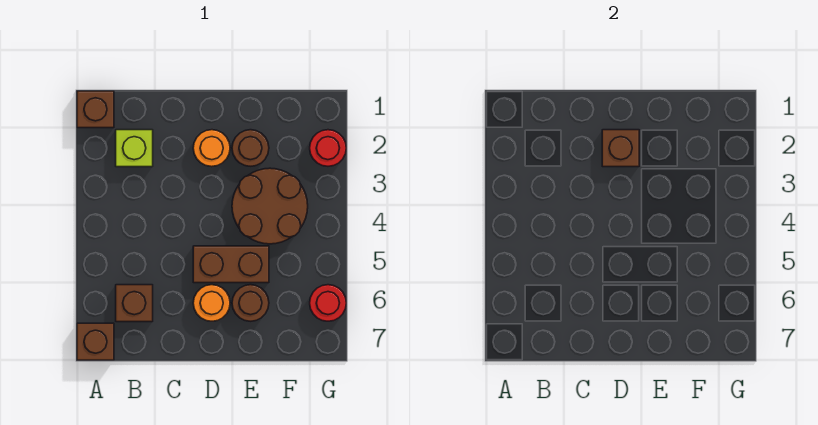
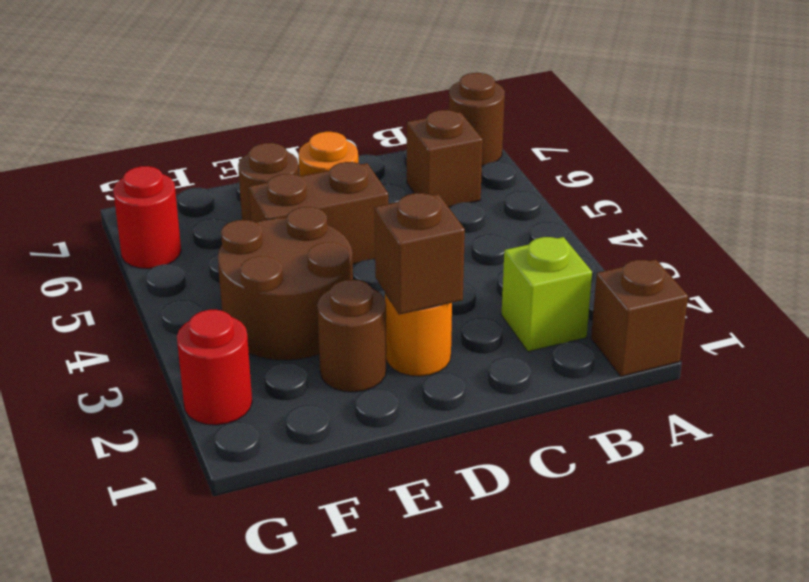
brown 1x1 brick [77,323,114,360] -> brown 1x1 round brick [449,73,505,166]

